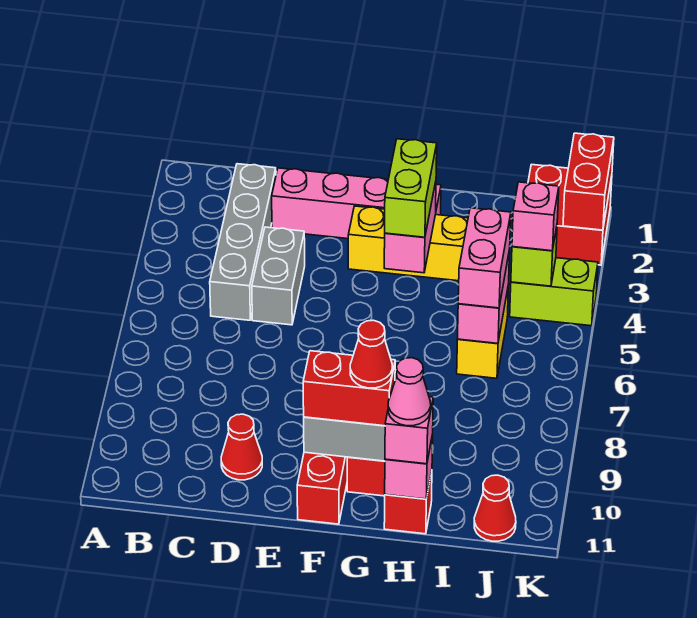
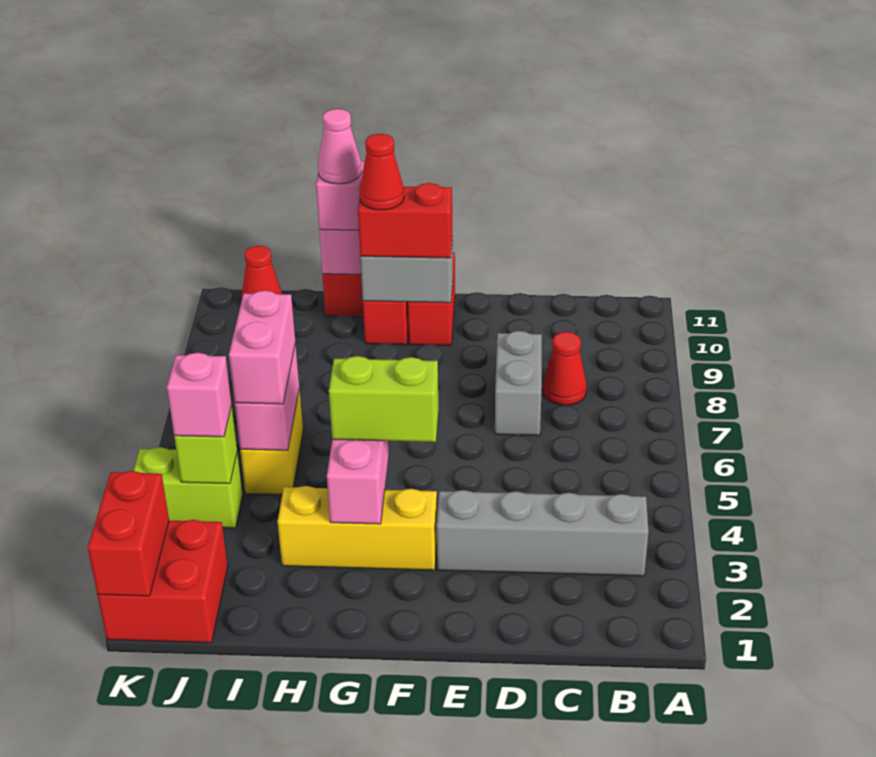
grey 1x4 brick [210,164,276,320] -> grey 1x4 brick turned to [437,490,648,576]
pink 1x4 brick [272,168,441,239] -> none
grey 1x2 brick [252,227,305,325] -> grey 1x2 brick moved to [495,331,542,435]
red 1x1 cone [221,414,262,480] -> red 1x1 cone moved to [542,332,587,405]
lime 1x2 brick [385,139,437,237] -> lime 1x2 brick turned to [329,356,438,442]

